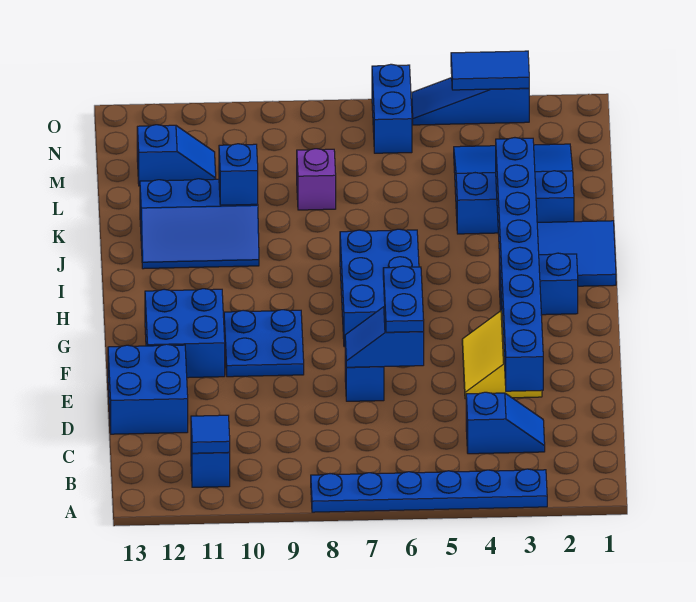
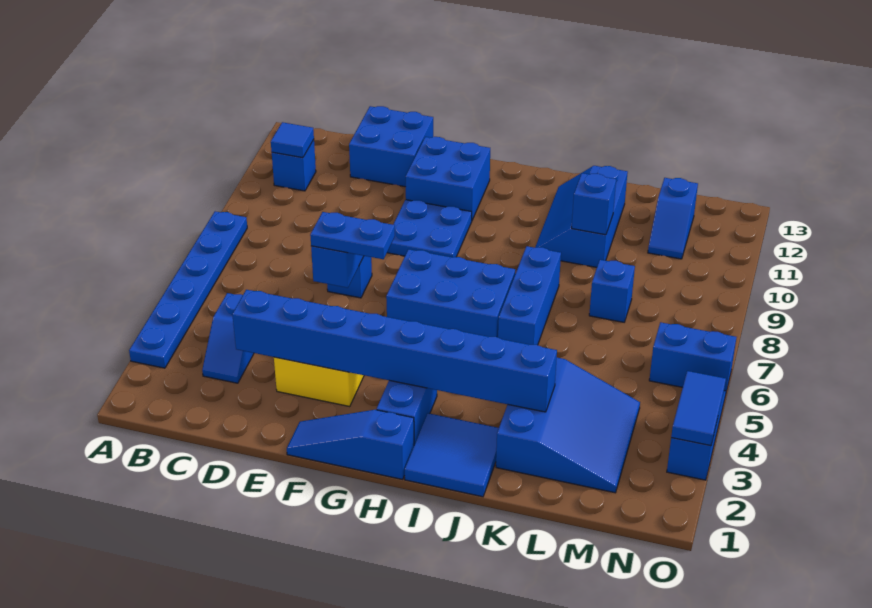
none -> blue 1x3 slope [287,410,414,480]
none -> blue 1x3 brick [498,246,561,345]
purple 1x1 brick [297,149,336,210] -> blue 1x1 brick [589,260,635,322]

